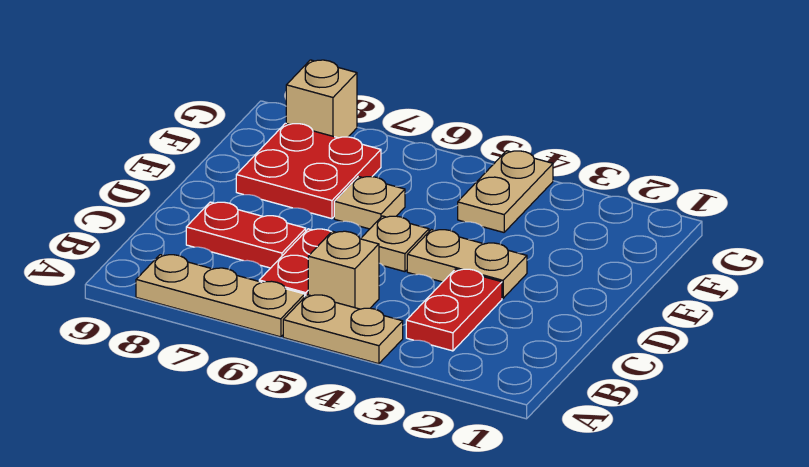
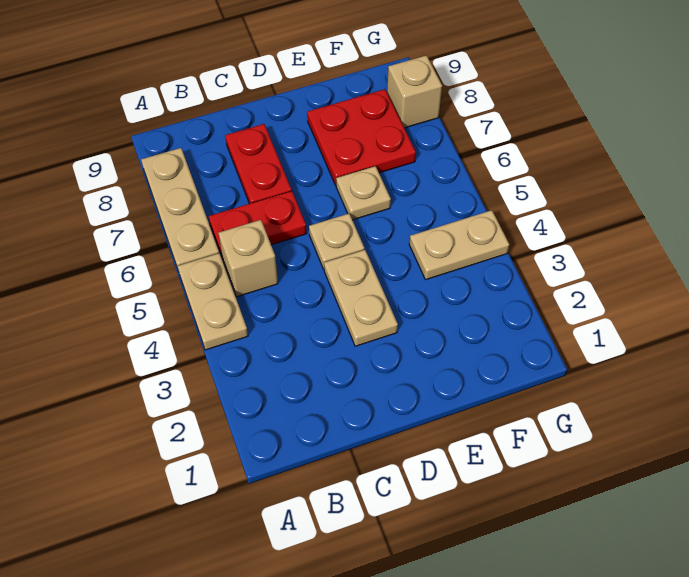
red 1x2 plate [406,269,502,351] -> none

